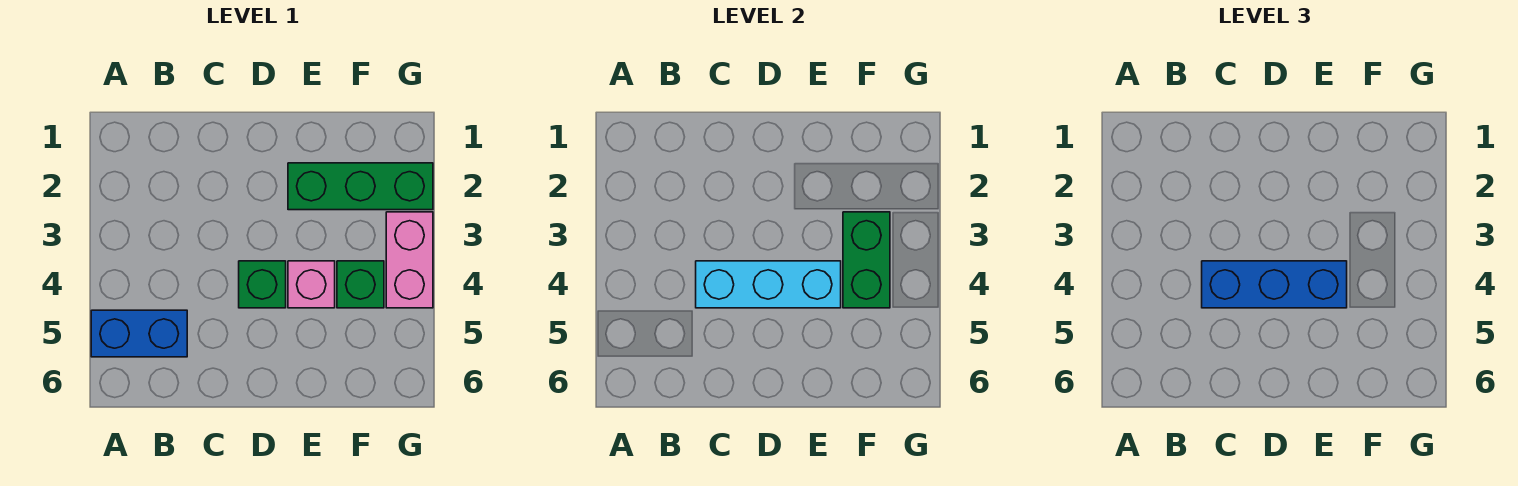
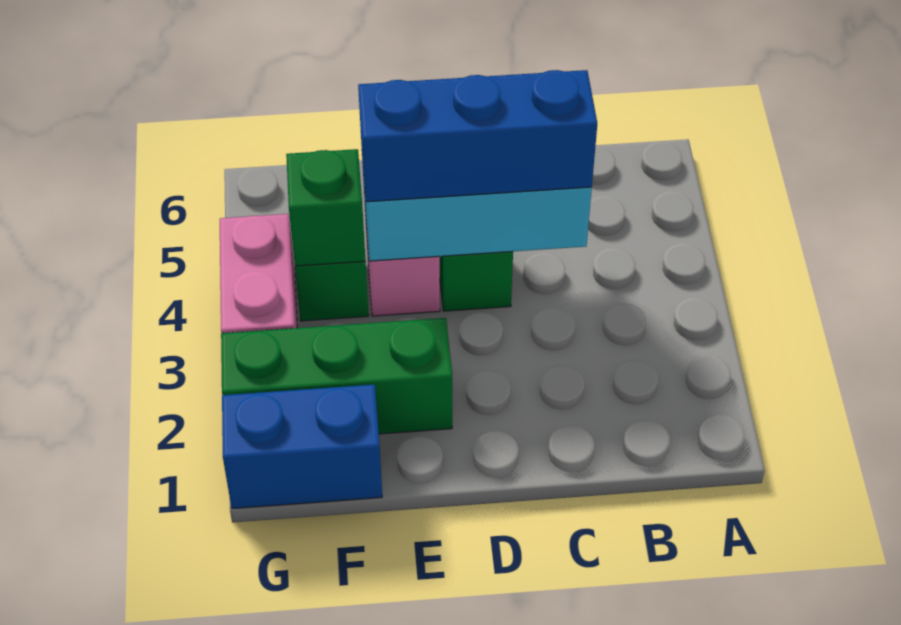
blue 1x2 brick [91,310,187,357] -> blue 1x2 brick moved to [222,384,382,509]
green 1x2 brick [843,212,890,308] -> green 1x1 brick [286,149,365,266]

